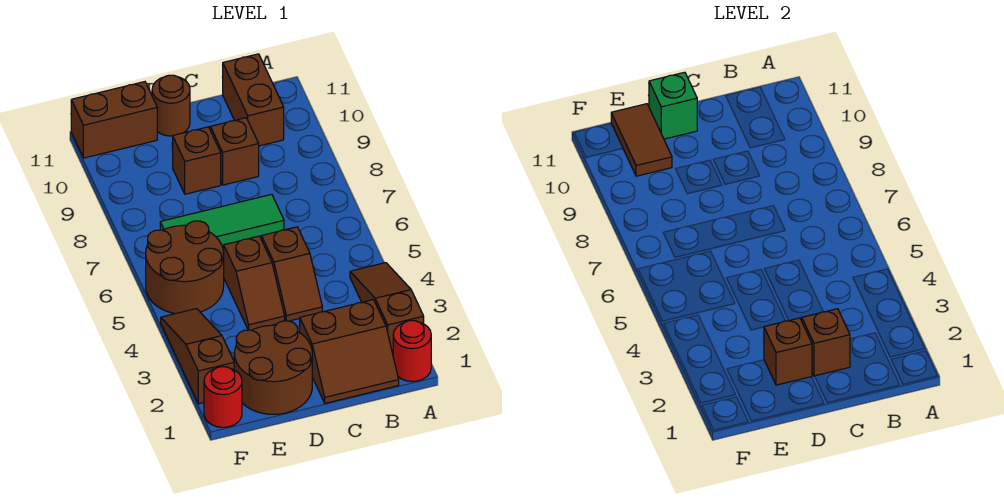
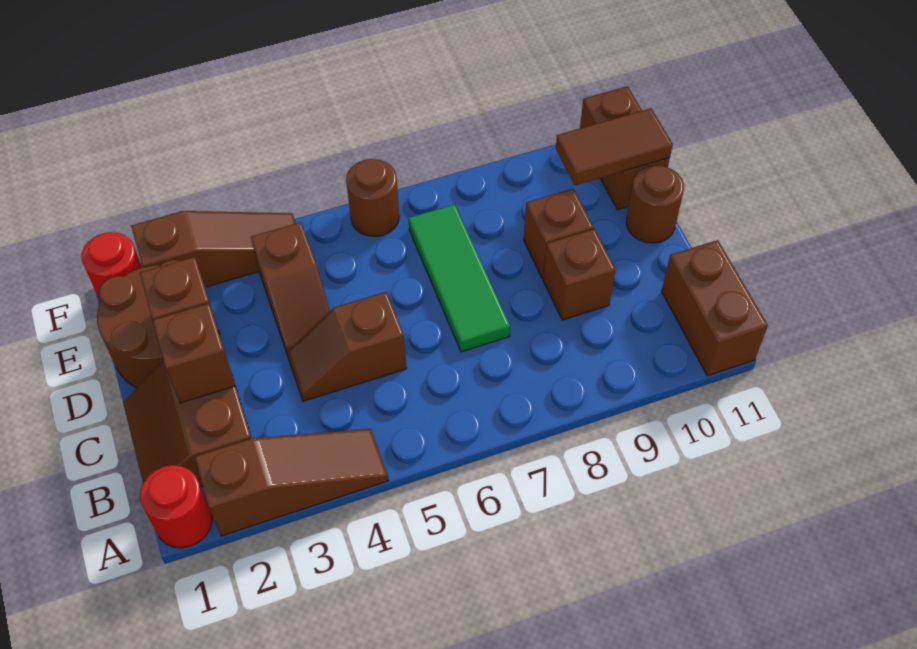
brown 1x2 brick [223,54,284,146] -> brown 1x2 brick turned to [662,240,768,376]
brown 1x2 slope [223,236,285,330] -> brown 1x2 slope turned to [251,222,330,355]
green 1x1 brick [649,72,697,139] -> none
brown 2x2 round brick [146,221,224,314] -> brown 1x1 round brick [346,159,399,237]

